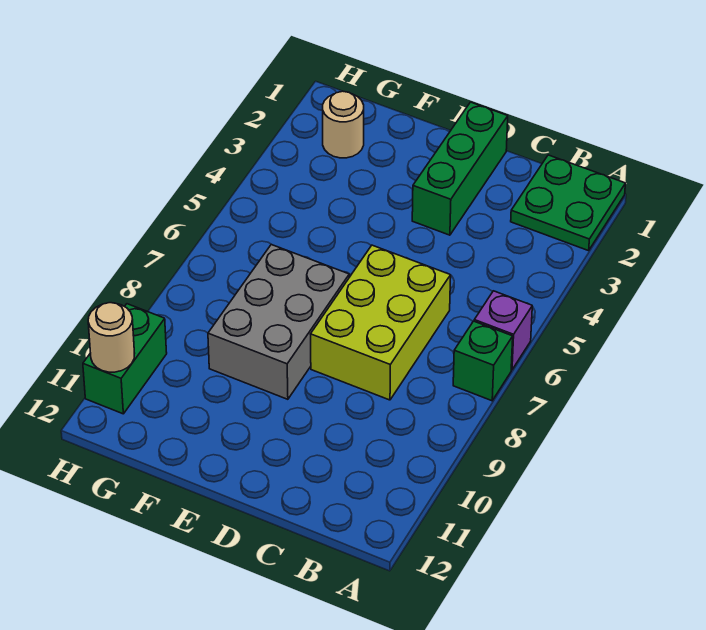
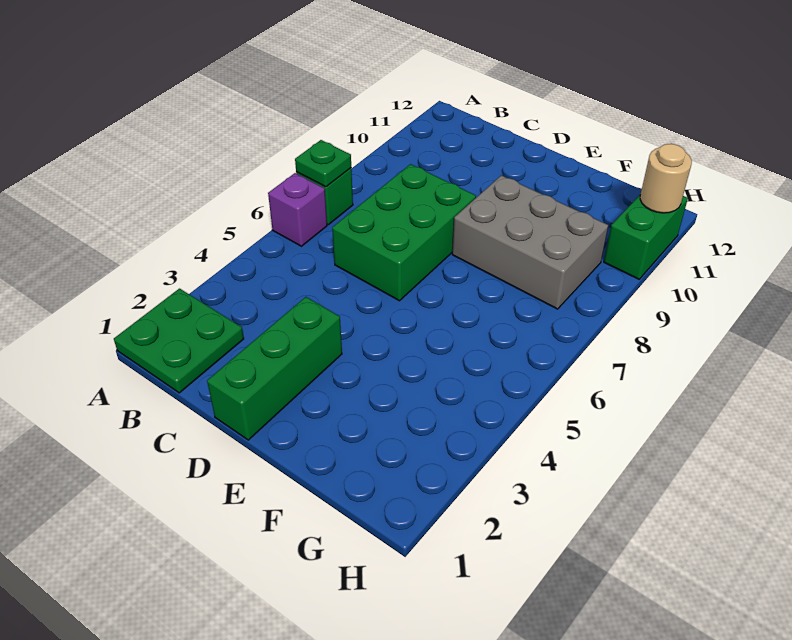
none -> green 1x1 plate [295,140,351,187]
lime 2x3 brick [311,245,451,400] -> green 2x3 brick [332,164,476,301]
grey 2x3 brick [208,245,349,399] -> grey 2x3 brick turned to [452,175,608,309]
tan 1x1 round brick [323,91,364,158] -> none

